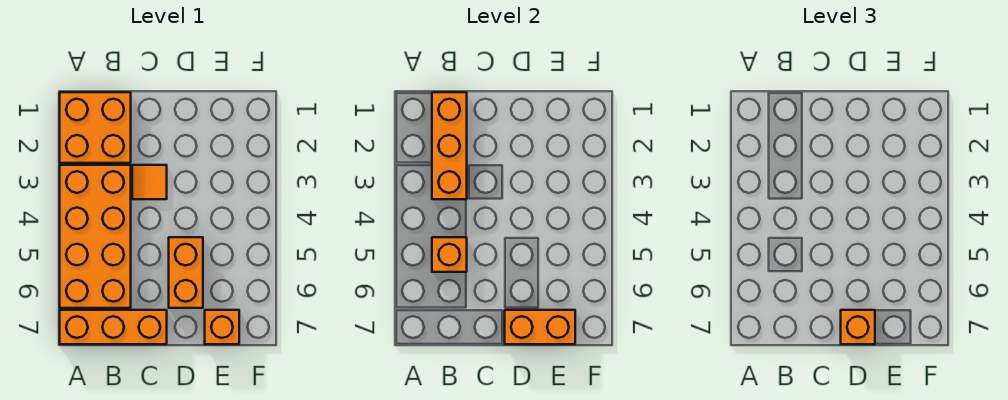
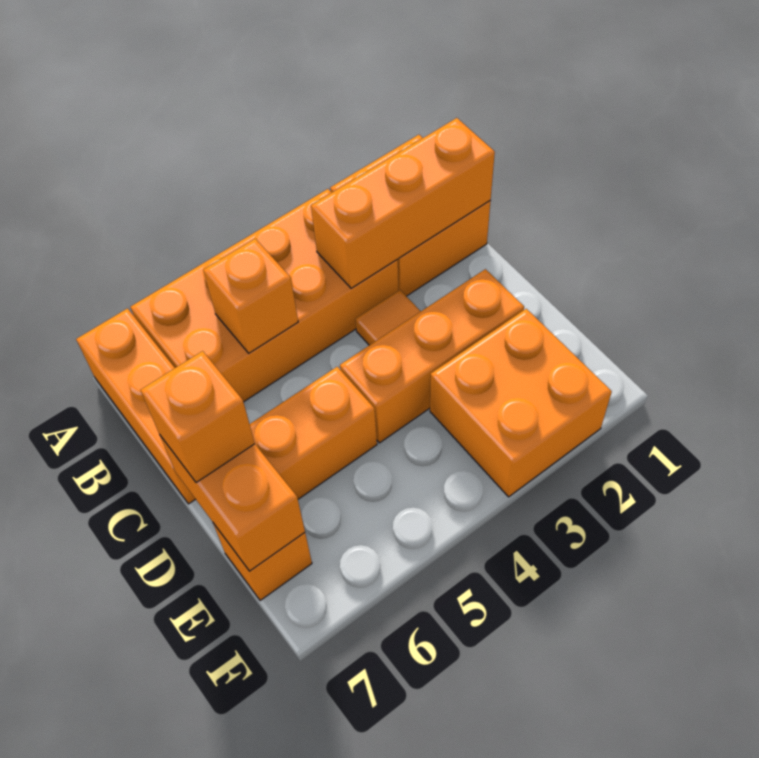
none -> orange 1x3 brick [340,269,524,443]
none -> orange 2x2 brick [430,309,612,497]

